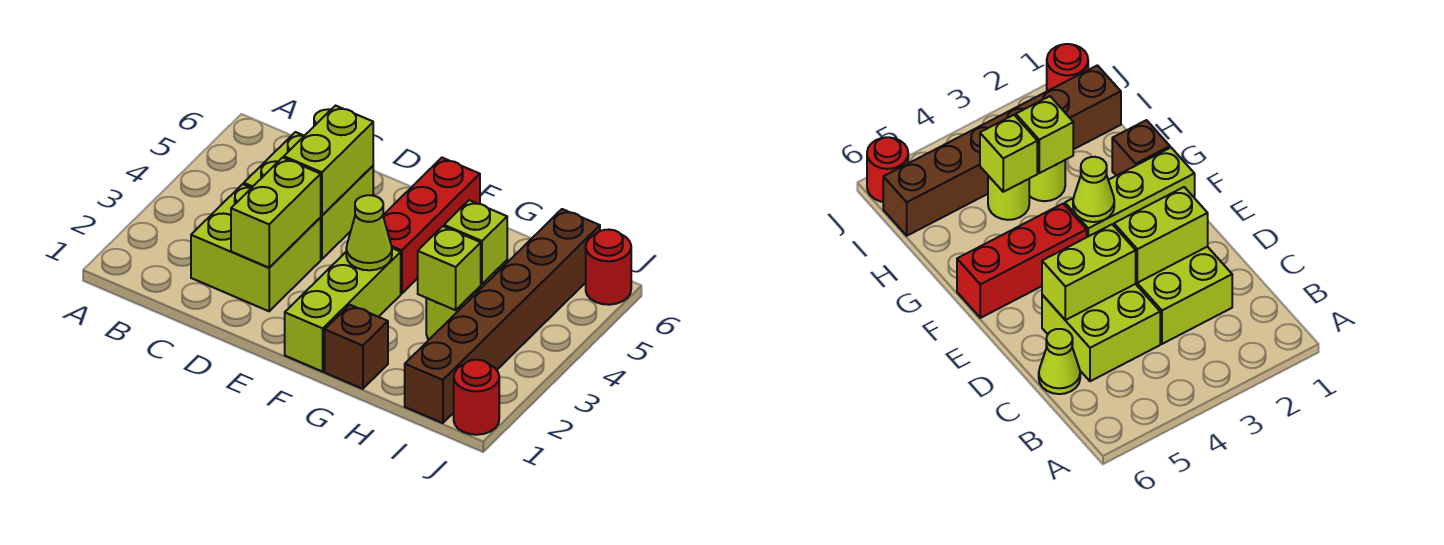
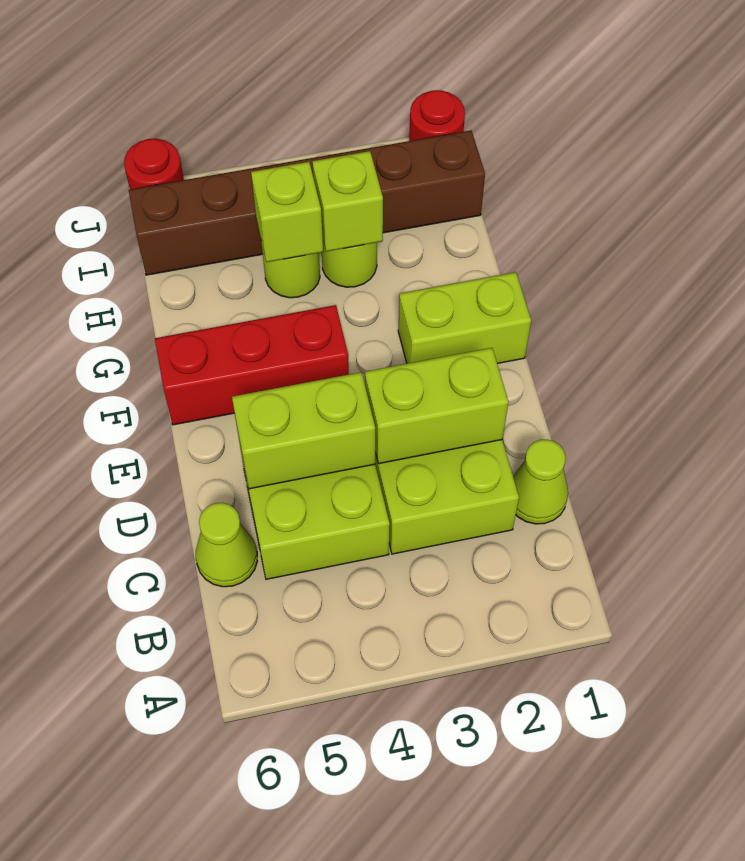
lime 1x3 brick [285,248,401,372] -> lime 1x2 brick [398,272,531,364]
lime 1x1 cone [346,195,392,270] -> lime 1x1 cone moved to [513,439,568,524]
brown 1x1 brick [325,305,388,389] -> none

